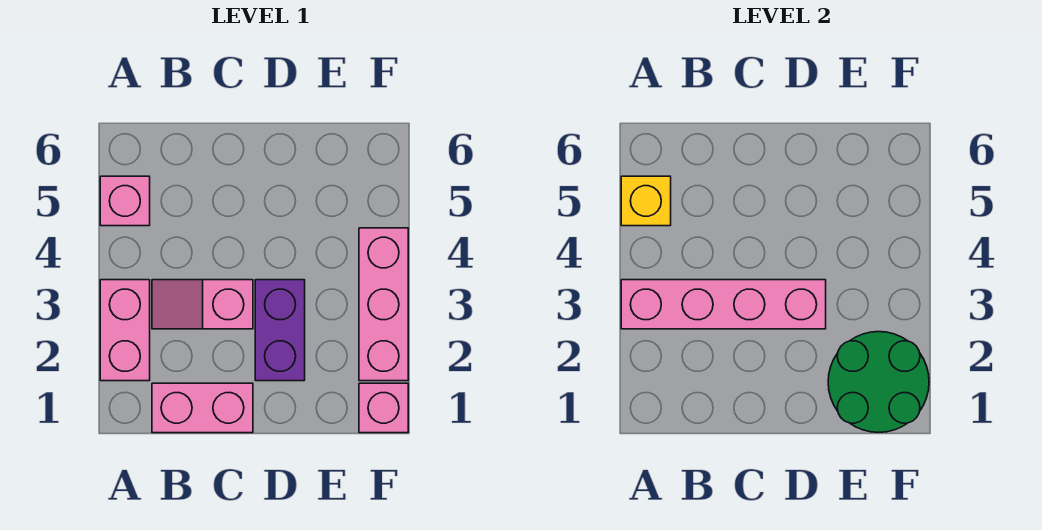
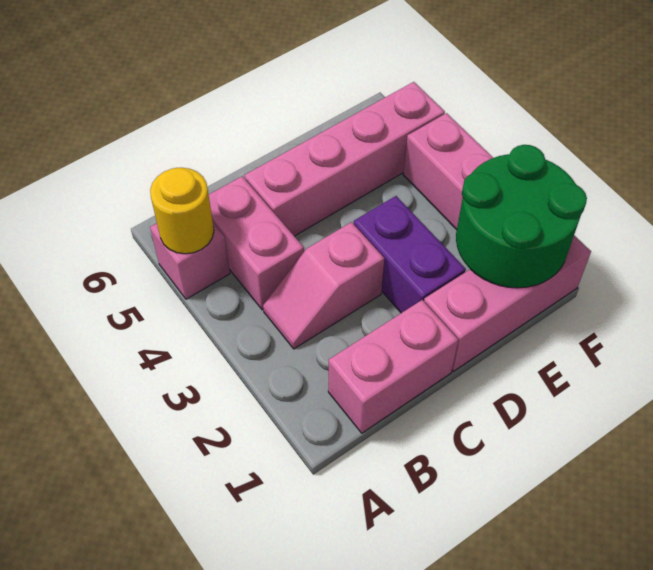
pink 1x2 brick [100,280,150,381] -> pink 1x2 brick moved to [209,176,304,310]
pink 1x4 brick [621,280,826,329] -> pink 1x4 brick moved to [245,82,445,236]
yellow 1x1 brick [621,176,671,226] -> yellow 1x1 round brick [150,168,214,254]
pink 1x1 brick [359,383,408,433] -> pink 1x3 brick [424,235,591,371]

